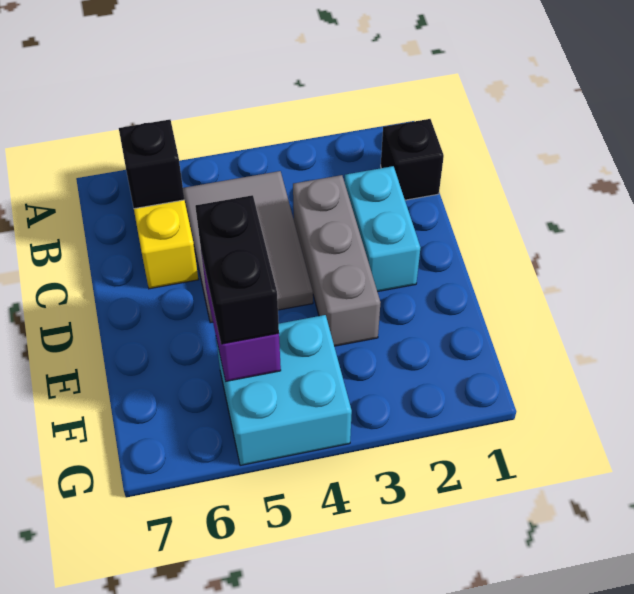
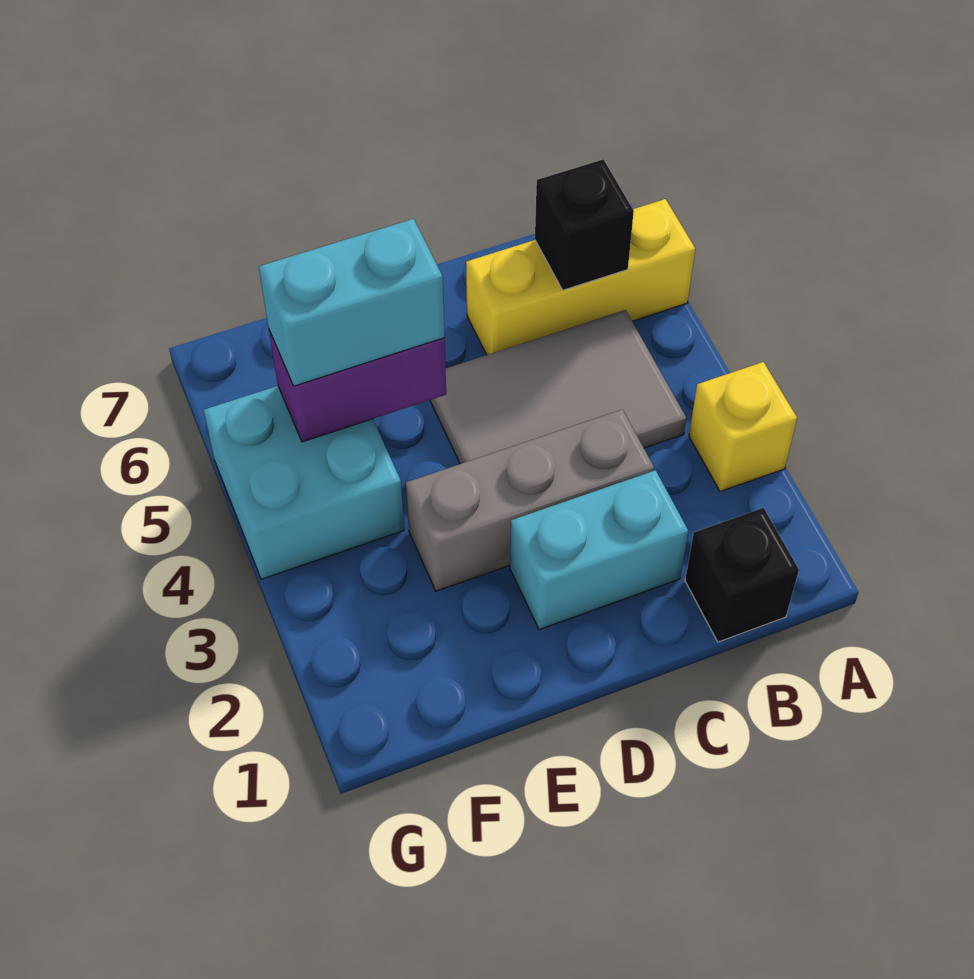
none -> yellow 1x1 brick [689,362,797,492]
black 1x2 brick [195,195,279,344] -> cyan 1x2 brick [259,219,445,386]

